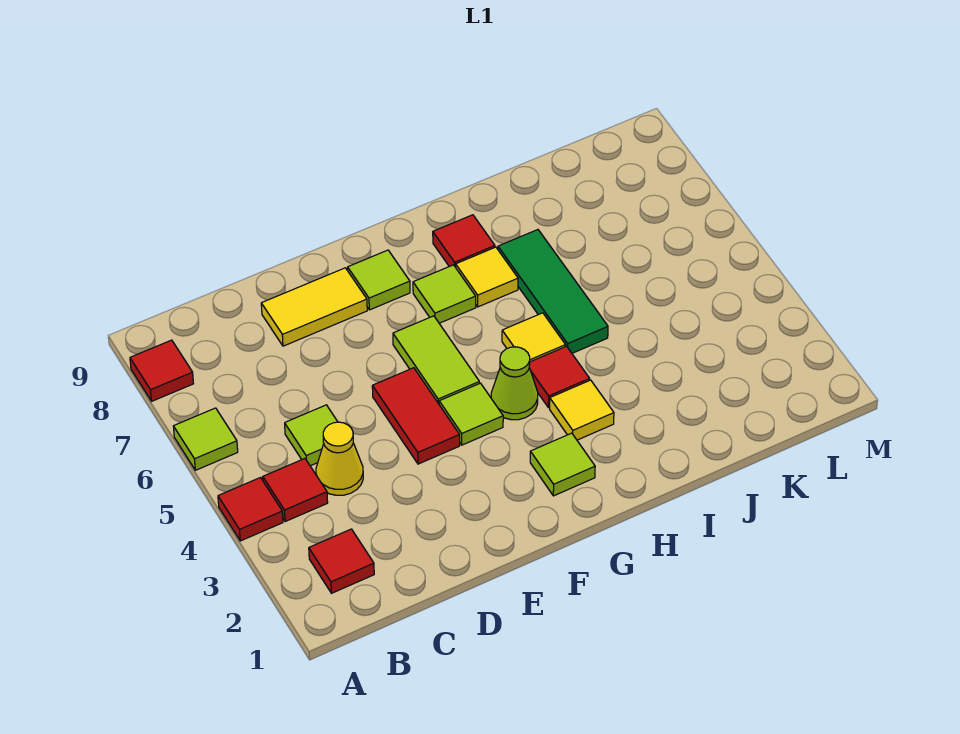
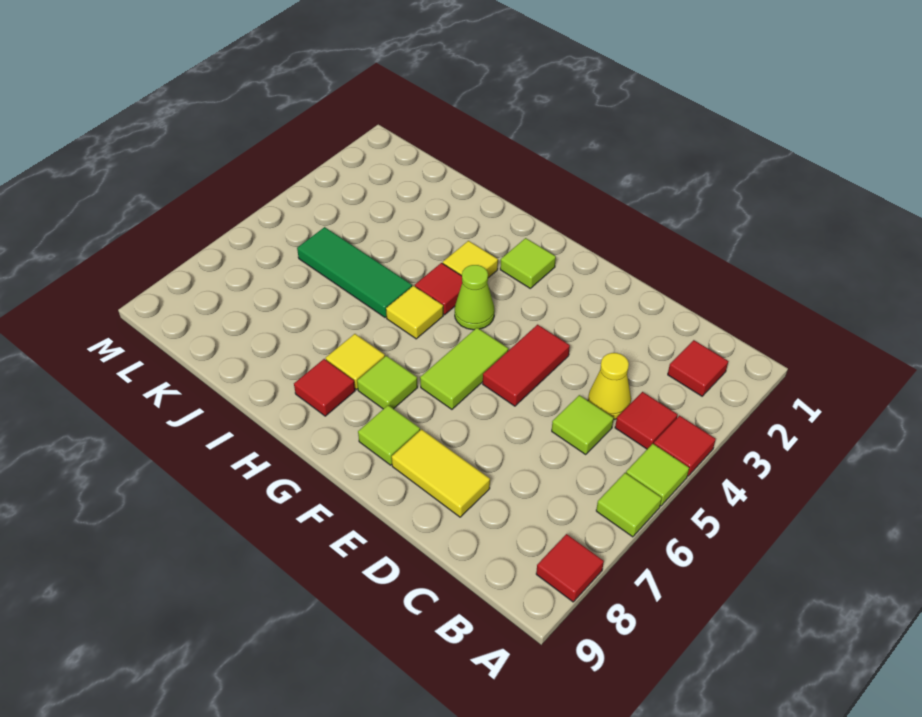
lime 1x1 tile [439,383,503,445] -> lime 1x1 tile moved to [626,444,689,506]
green 1x3 tile [498,230,608,353] -> green 1x3 tile turned to [297,227,412,317]

